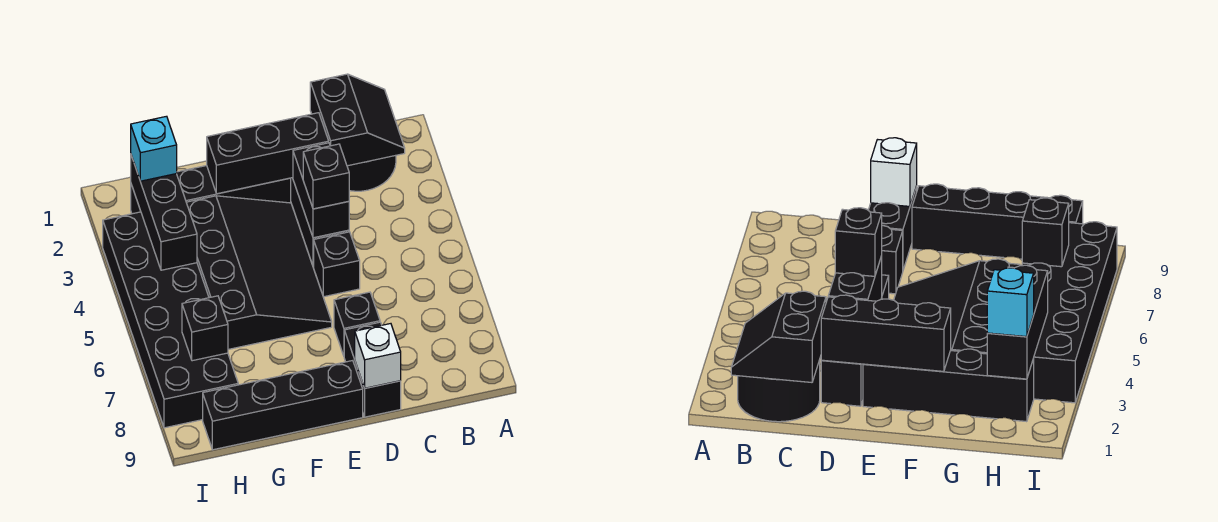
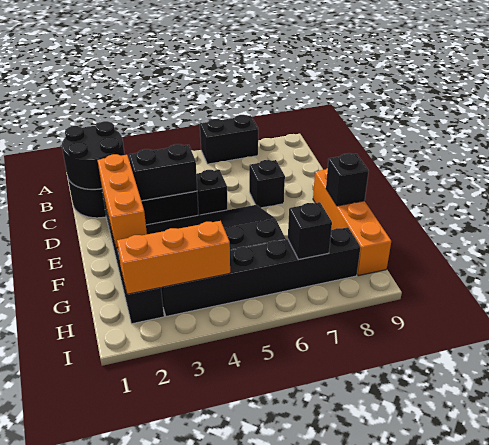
black 2x2 slope [310,74,405,166] -> black 2x2 round brick [62,121,124,189]
black 1x3 brick [207,113,329,194] -> orange 1x3 brick [97,154,147,248]
black 1x1 brick [303,144,349,209] -> black 1x1 brick moved to [326,153,369,206]
black 1x2 brick [344,322,401,417] -> black 1x2 brick moved to [200,115,258,164]
white 1x1 brick [355,324,401,388] -> none
black 1x4 brick [203,361,363,450] -> orange 1x4 brick [313,168,391,276]
black 1x3 brick [131,156,197,270] -> orange 1x3 brick [117,221,230,294]
cyan 1x1 brick [131,116,177,181] -> none
black 2x6 brick [103,212,238,428] -> black 1x6 brick [161,227,360,316]

